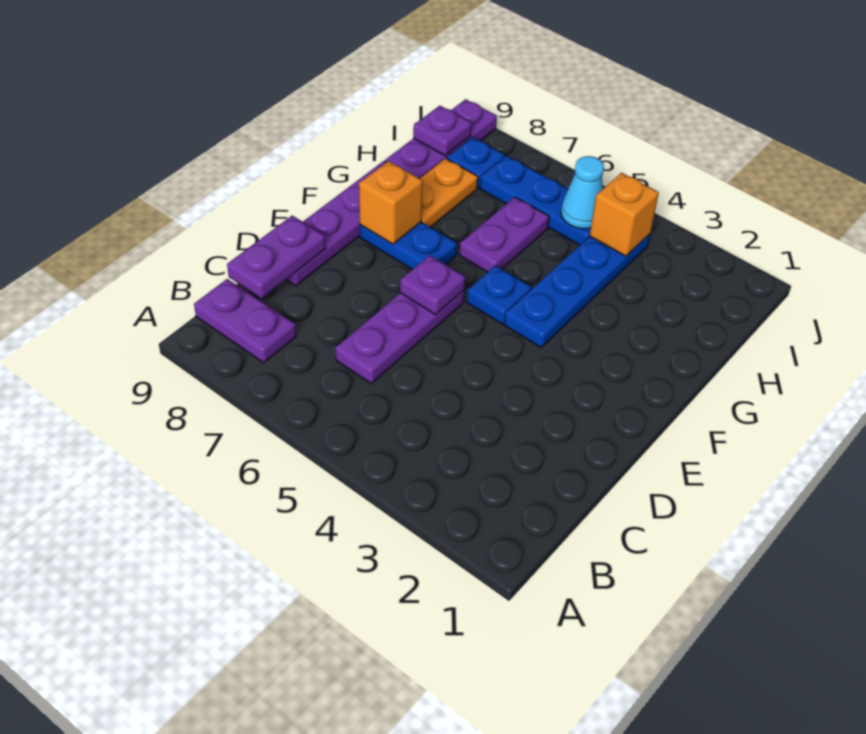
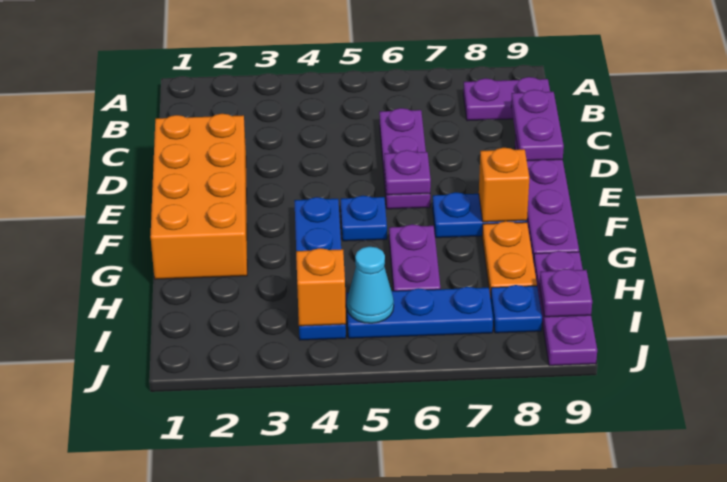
none -> orange 2x4 brick [150,114,247,279]

